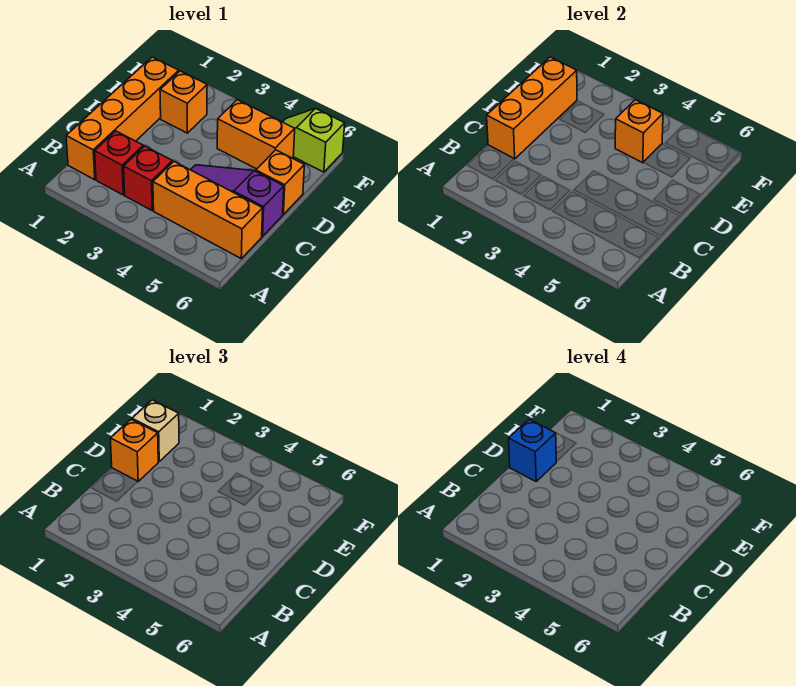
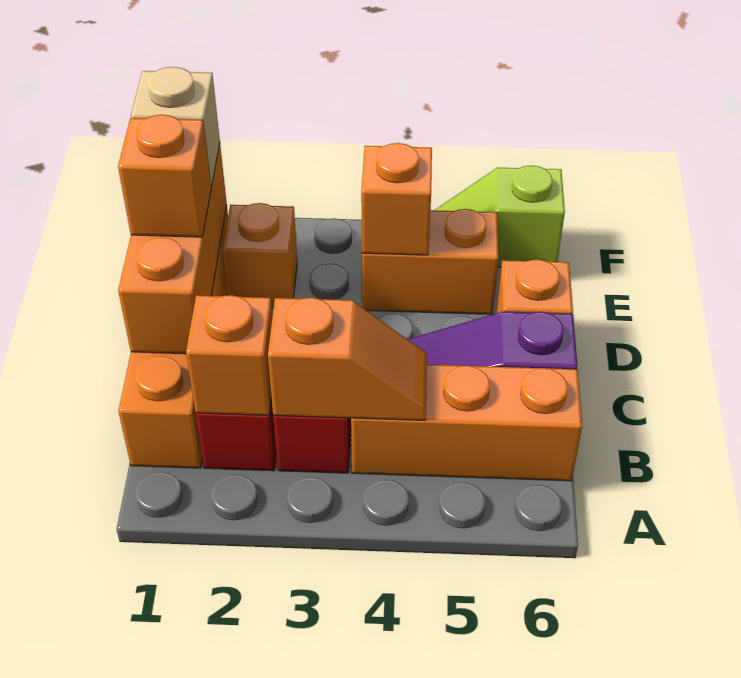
none -> orange 1x1 brick [186,295,273,415]
none -> orange 1x2 slope [268,298,427,420]
blue 1x1 brick [508,420,556,481] -> none

